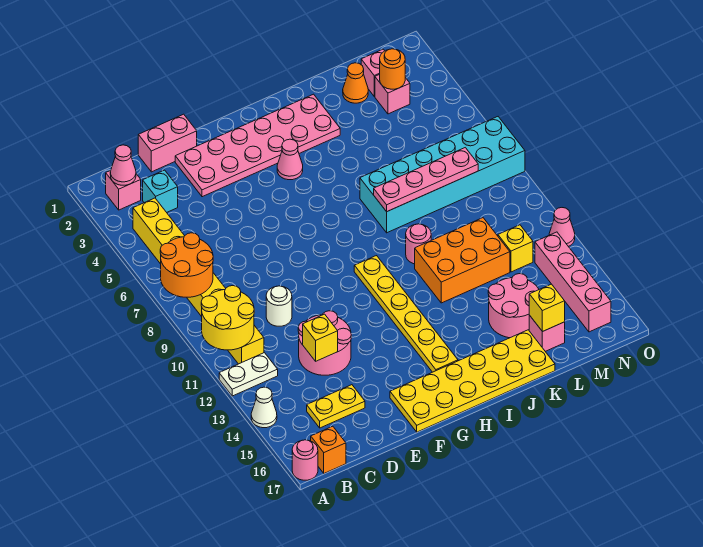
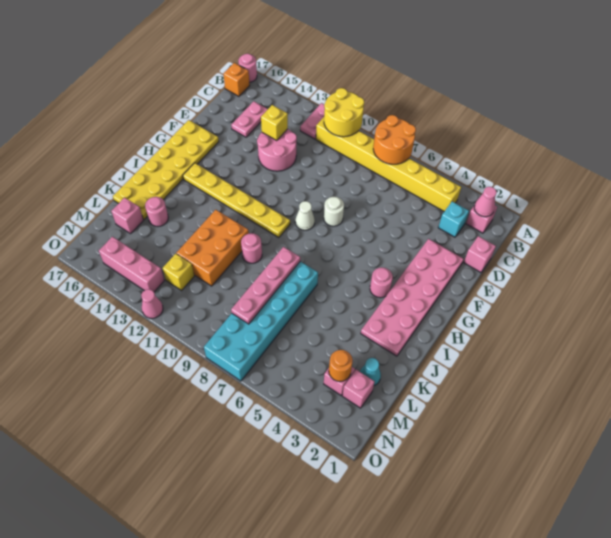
white 1x2 plate [219,353,278,396] -> pink 1x2 plate [300,103,325,139]
white 1x1 cone [251,387,277,428] -> white 1x1 cone moved to [295,201,315,230]
yellow 1x2 plate [307,385,365,428] -> pink 1x2 plate [231,101,268,137]
pink 1x2 brick [138,114,197,172] -> pink 1x1 brick [464,236,496,272]
white 1x1 round brick [266,286,292,326] -> white 1x1 round brick moved to [324,197,344,226]
pink 1x1 cone [277,139,303,180] -> pink 1x1 round brick [370,267,393,298]
pink 2x2 round brick [488,274,539,338] -> pink 1x1 round brick [145,197,168,227]
orange 1x1 cone [343,63,368,103] -> cyan 1x1 cone [360,358,381,386]
yellow 1x1 brick [529,284,565,332] -> none
pink 1x4 brick [535,232,611,332] -> pink 1x3 brick [99,237,164,292]

